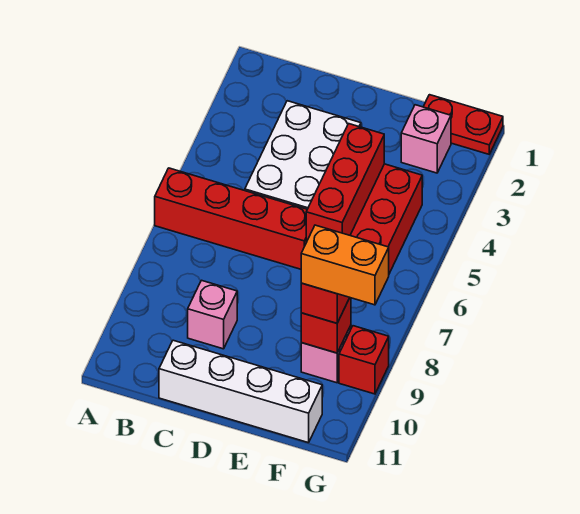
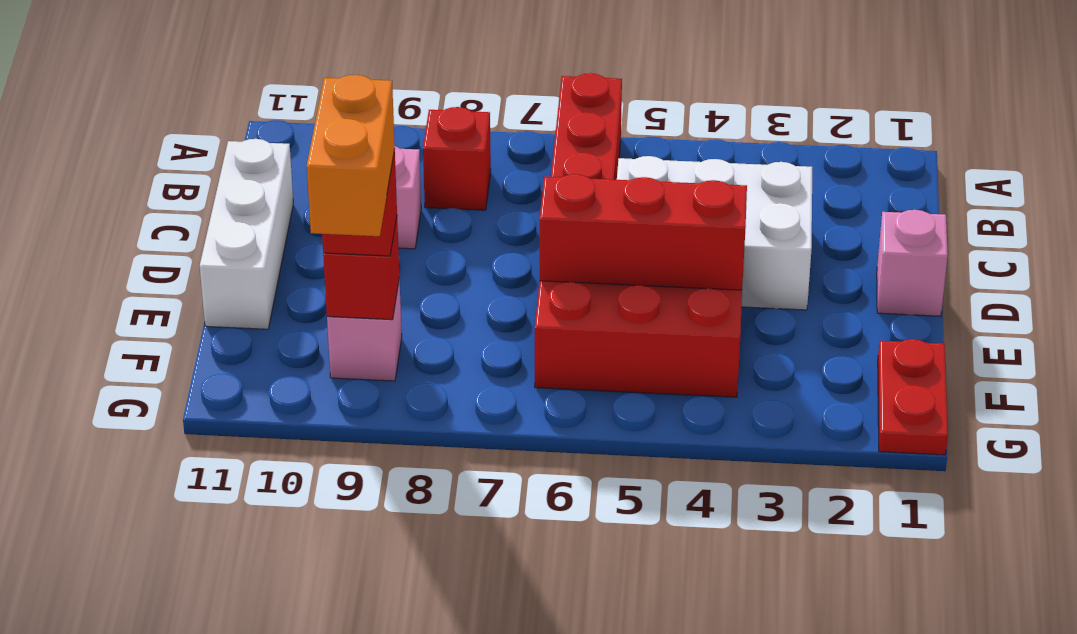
white 1x4 brick [159,340,322,443] -> white 1x3 brick [200,139,293,329]
pink 1x1 brick [401,105,451,173] -> pink 1x1 brick moved to [877,210,948,316]
red 1x1 brick [339,326,389,394] -> red 1x1 brick moved to [423,107,491,210]

